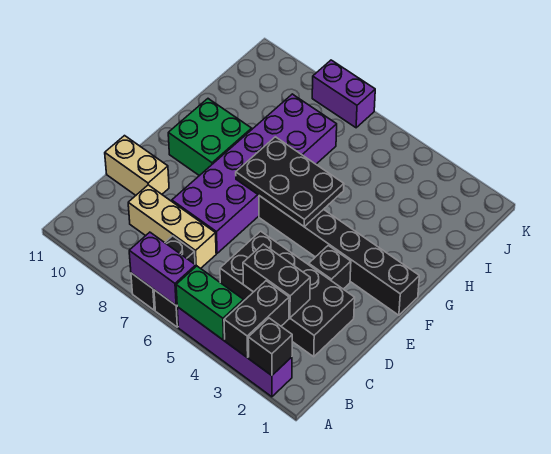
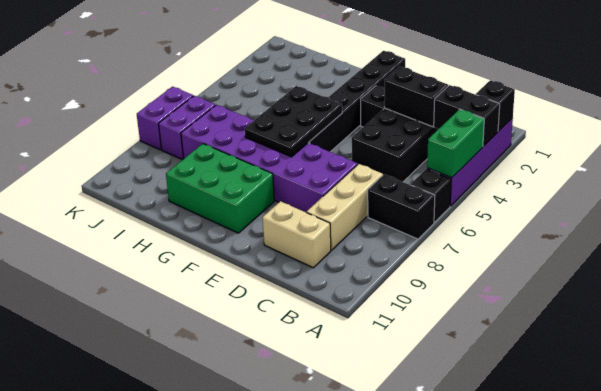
purple 1x2 brick [129,232,196,305] -> purple 1x2 brick moved to [159,96,216,160]
black 1x2 brick [243,244,310,318] -> black 1x2 brick turned to [384,67,448,126]
tan 1x2 brick [105,136,169,195] -> tan 1x2 brick turned to [263,201,331,268]
green 2x2 brick [168,99,252,176] -> green 2x3 brick [166,144,274,233]

